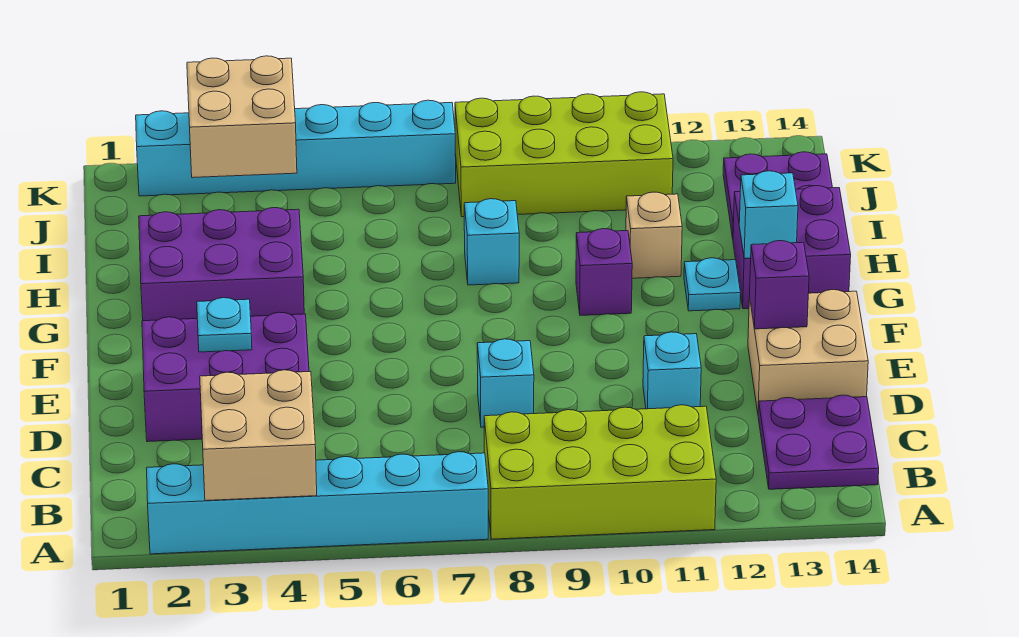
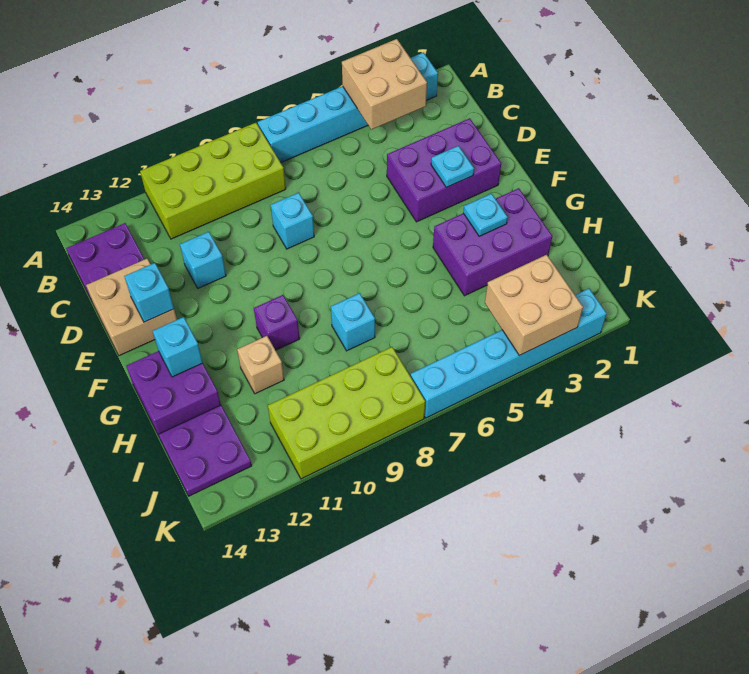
purple 1x1 brick [750,241,809,329] -> cyan 1x1 brick [124,263,174,322]
cyan 1x1 plate [684,258,740,311] -> cyan 1x1 plate moved to [463,194,508,236]

